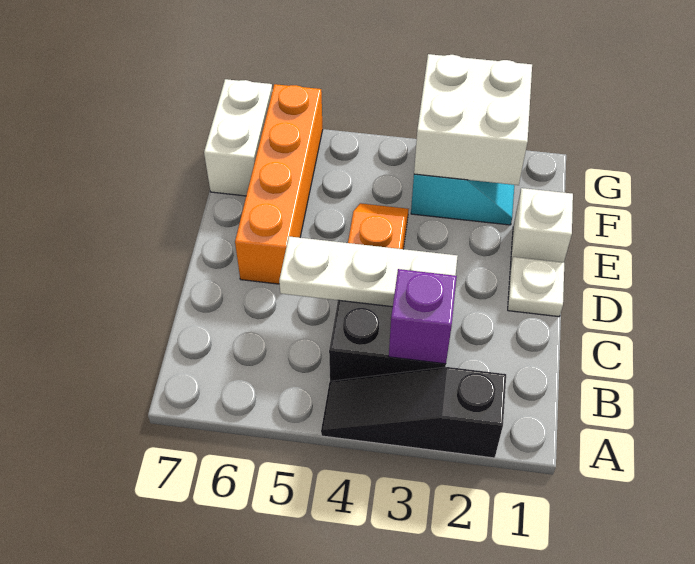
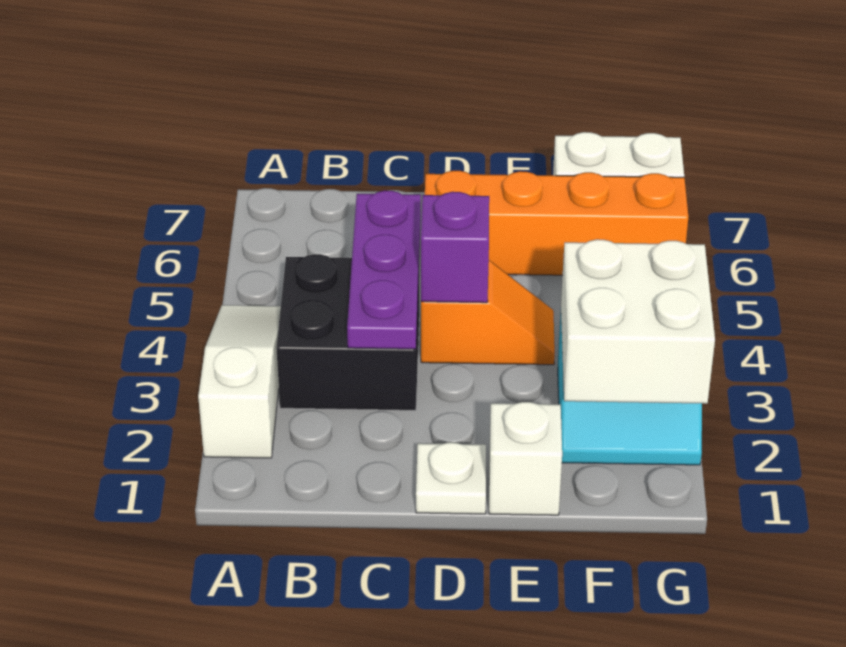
black 1x3 slope [321,367,506,458] -> white 1x3 slope [198,305,281,458]
purple 1x1 brick [389,269,457,364] -> purple 1x1 brick moved to [421,192,489,303]
white 1x3 plate [279,236,458,307] -> purple 1x3 plate [347,190,421,349]

